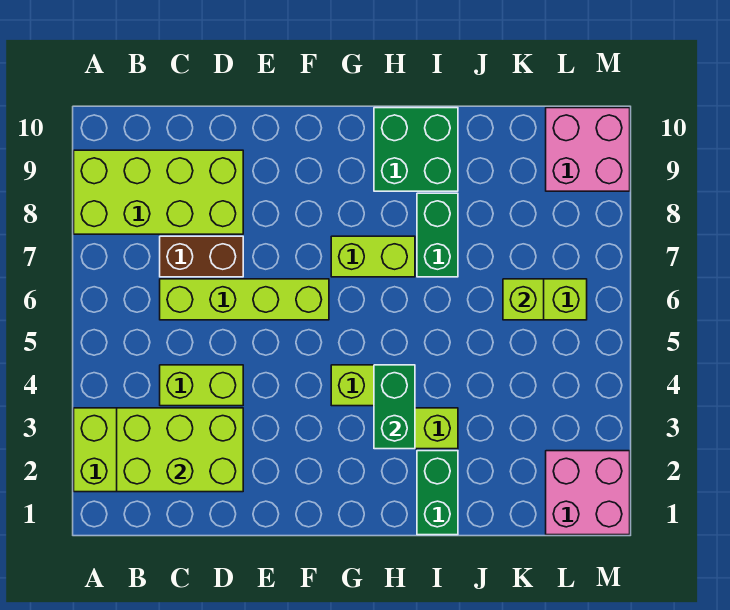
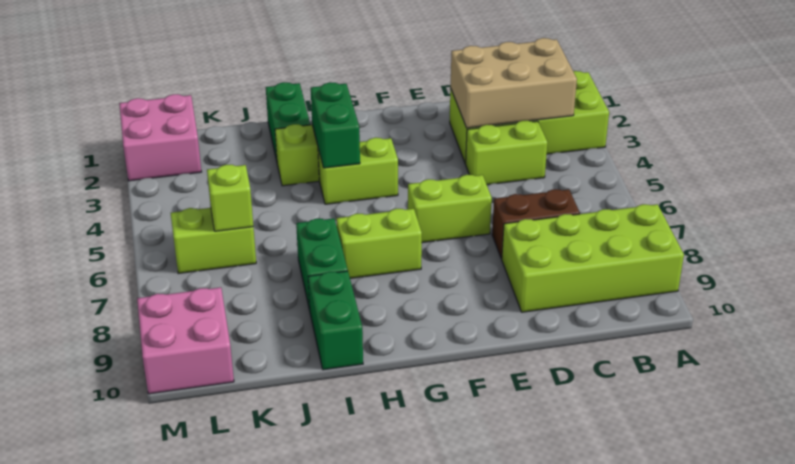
lime 2x3 brick [117,408,243,492] -> tan 2x3 brick [451,38,577,128]
lime 1x4 brick [160,279,329,320] -> lime 1x2 brick [408,175,492,243]
green 2x2 brick [374,108,458,191] -> green 1x2 brick [308,271,363,370]

